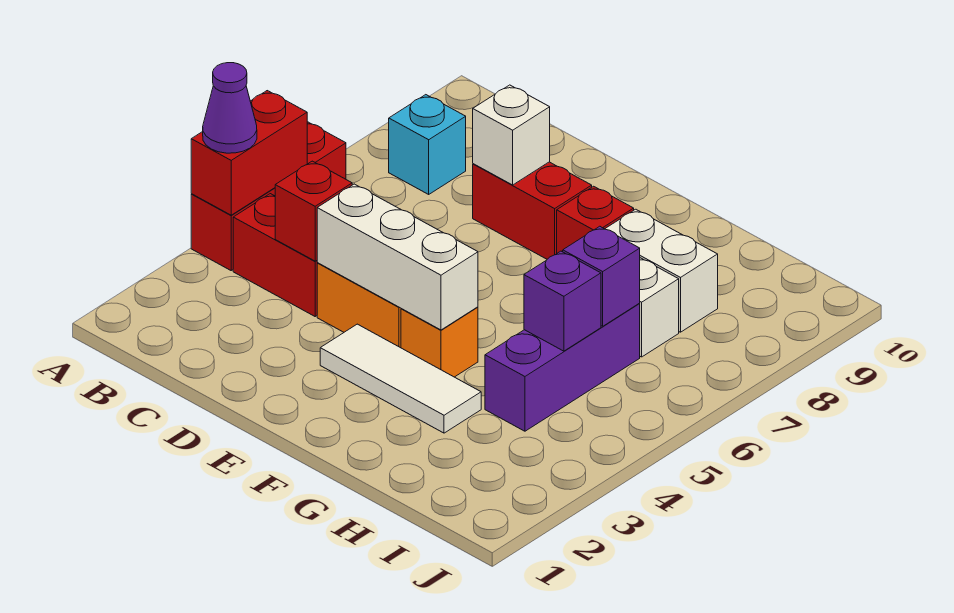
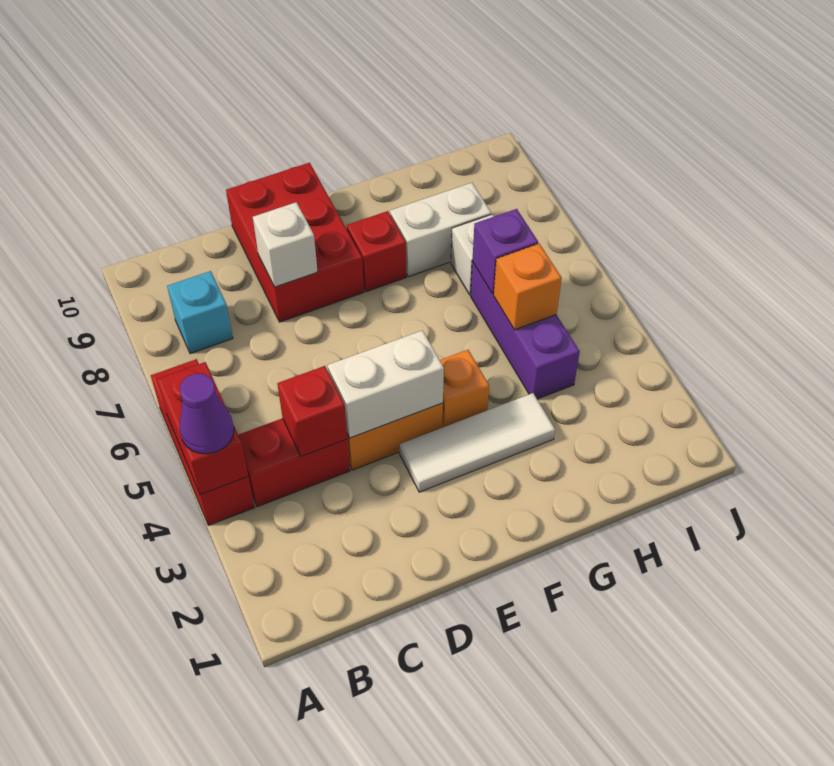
white 1x3 brick [317,184,478,330] -> white 1x2 brick [328,330,444,438]
red 1x2 brick [473,162,592,259] -> red 2x3 brick [226,163,364,322]
purple 1x1 brick [524,251,601,351] -> orange 1x1 brick [494,244,562,330]

